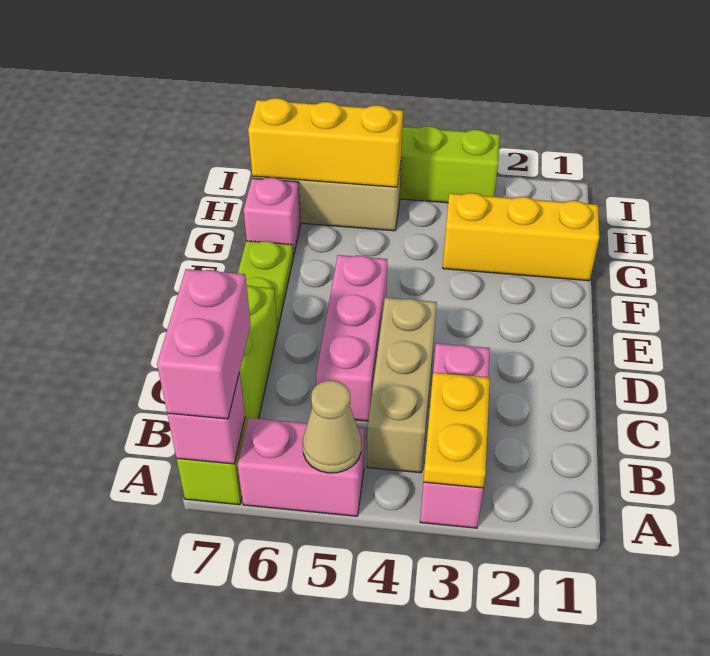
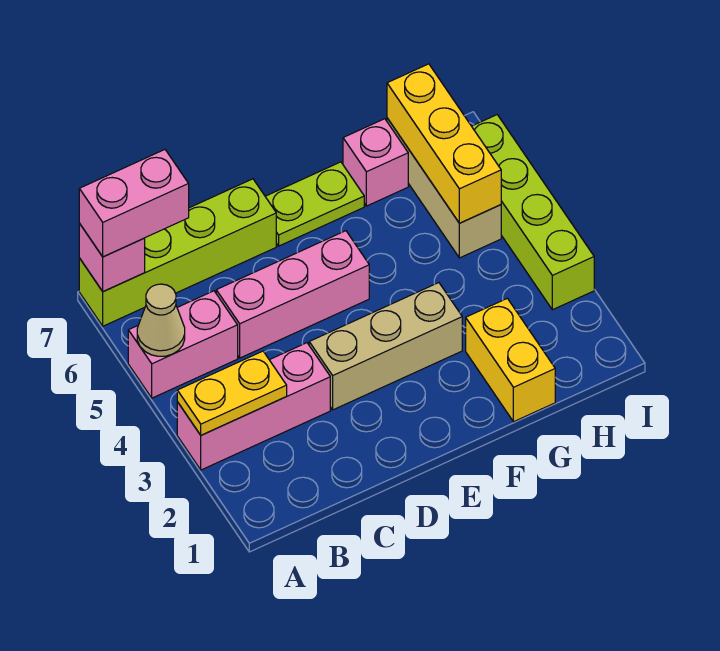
pink 1x2 brick [238,418,364,516] -> pink 1x2 brick turned to [128,291,238,398]
tan 1x3 brick [367,298,437,473] -> tan 1x3 brick moved to [309,283,462,410]
yellow 1x3 brick [443,193,599,281] -> yellow 1x2 brick [466,298,555,422]

